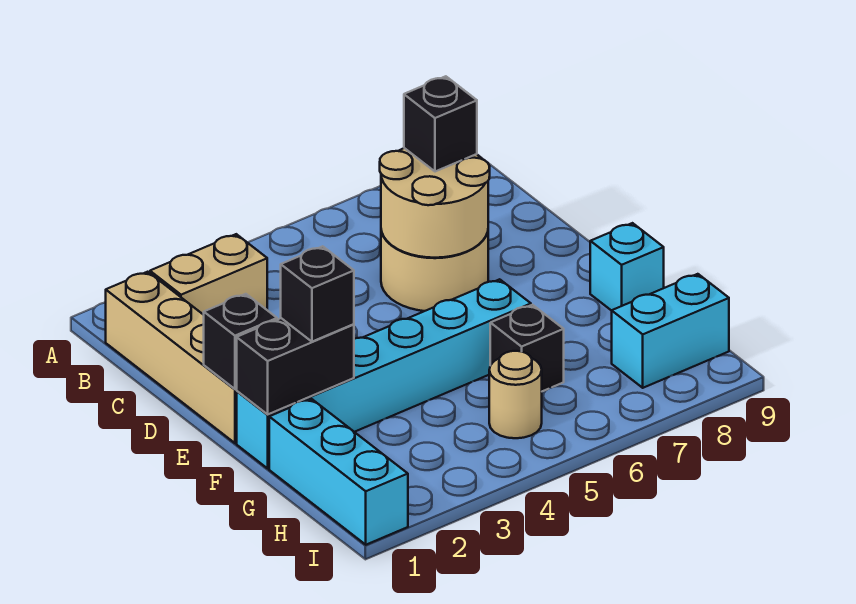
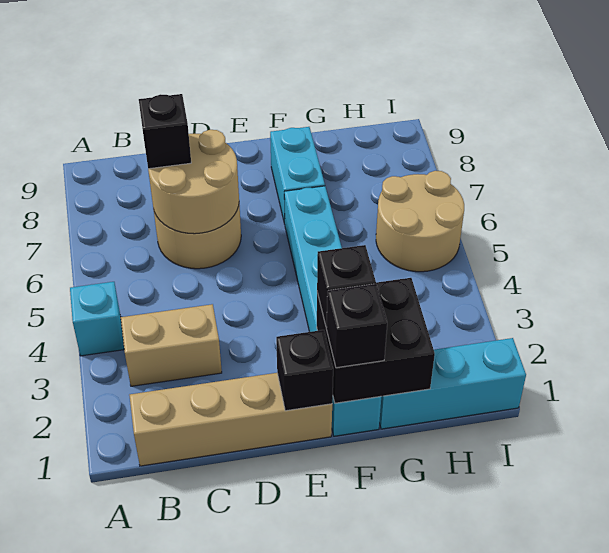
tan 1x2 brick [150,234,267,315] -> tan 1x2 brick turned to [121,304,222,386]
black 1x2 brick [237,318,354,414] -> black 2x2 brick [317,278,435,403]
cyan 1x1 brick [590,223,664,311] -> cyan 1x1 brick moved to [70,282,124,356]
black 1x1 brick [490,305,564,391] -> black 1x1 brick moved to [326,284,387,368]
tan 1x1 round brick [489,351,542,438] -> tan 2x2 round brick [376,171,464,272]
cyan 1x2 brick [612,274,729,388] -> cyan 1x2 brick moved to [270,127,325,224]

